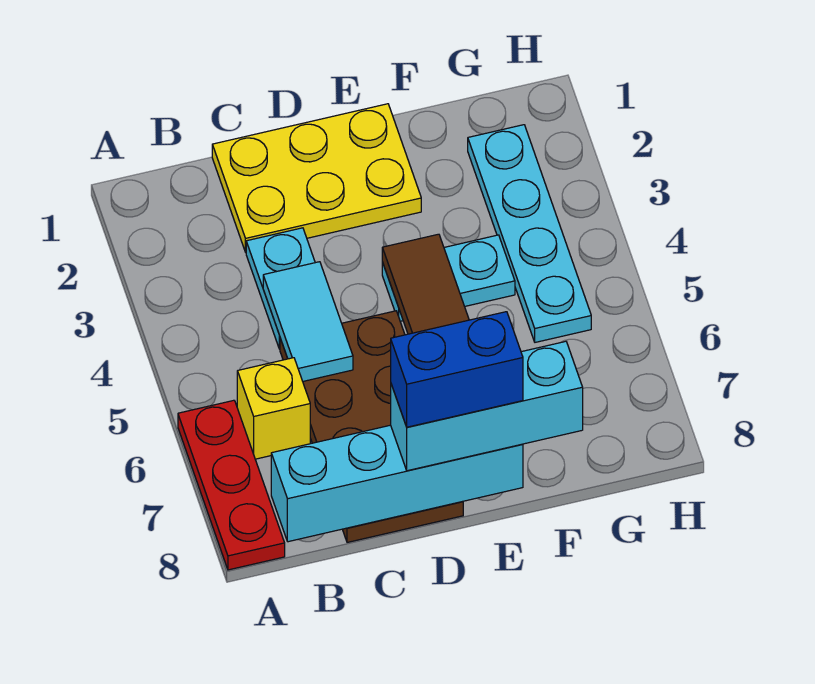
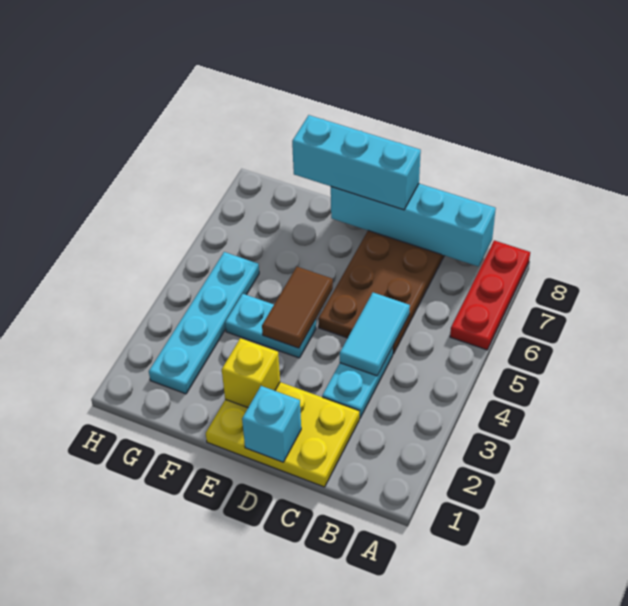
yellow 1x1 brick [237,358,310,459] -> yellow 1x1 brick moved to [222,338,280,408]
none -> cyan 1x1 brick [242,386,301,462]
blue 1x2 brick [391,312,523,427] -> none

